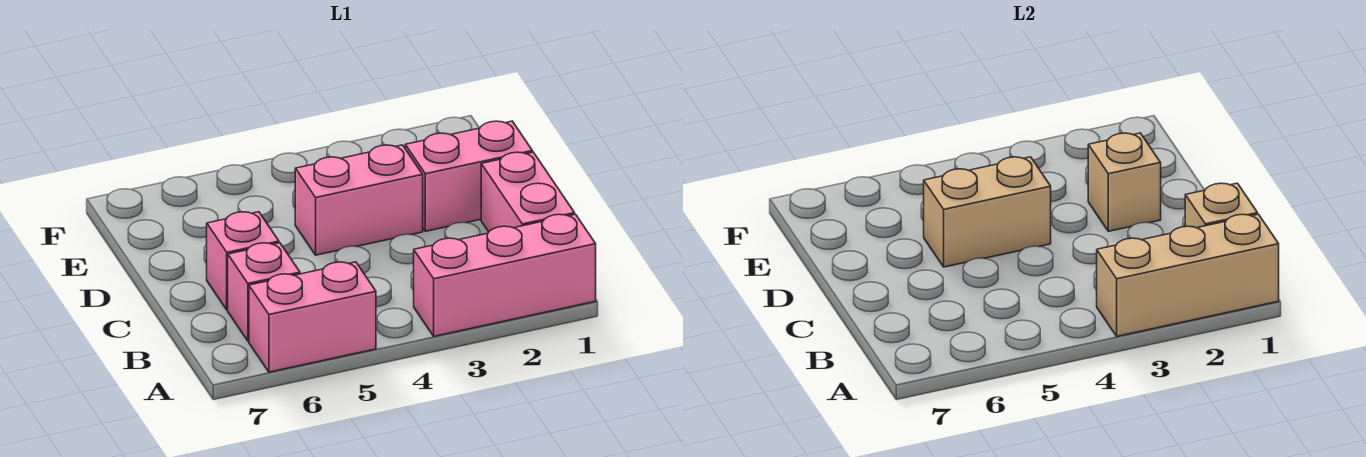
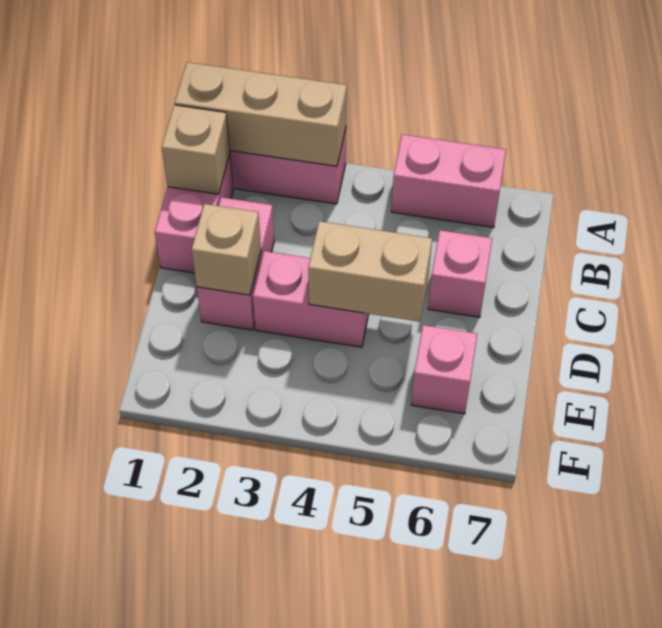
pink 1x1 brick [228,243,300,341] -> pink 1x1 brick moved to [411,325,477,414]
pink 1x2 brick [405,121,533,231] -> pink 1x2 brick turned to [197,197,274,330]

